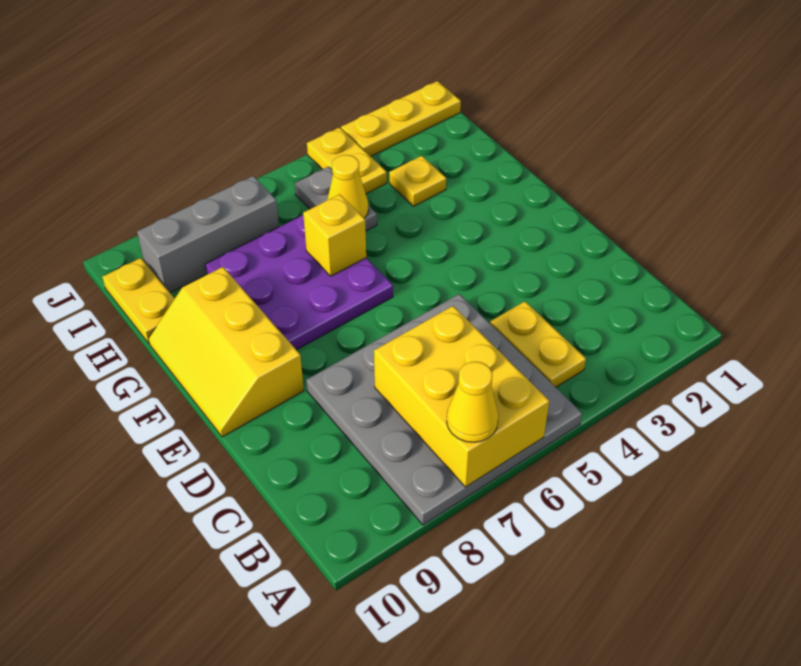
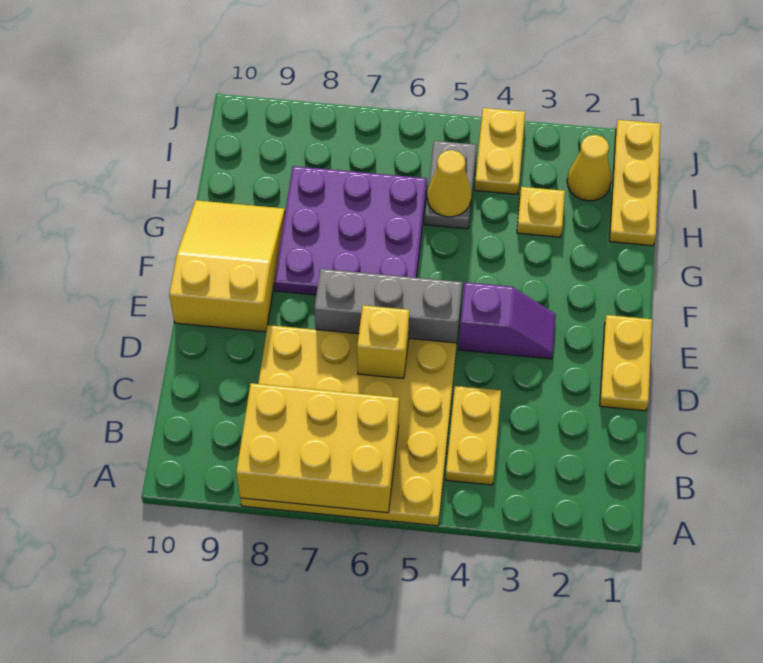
grey 4x4 plate [306,294,582,525] -> yellow 4x4 plate [240,325,457,526]
yellow 2x3 brick [374,306,549,487] -> yellow 2x3 brick turned to [236,383,399,513]
yellow 1x1 cone [447,362,498,442] -> yellow 1x1 cone moved to [567,135,611,201]
none -> purple 1x2 slope [459,282,556,359]
yellow 2x3 slope [148,267,304,437] -> yellow 2x3 slope turned to [169,200,285,332]
yellow 1x1 brick [303,194,366,276] -> yellow 1x1 brick moved to [357,305,409,379]
yellow 1x2 plate [102,258,175,343] -> yellow 1x2 plate moved to [600,315,652,411]
grey 1x3 brick [137,176,279,293] -> grey 1x3 brick moved to [314,269,462,343]
yellow 1x3 plate [341,81,461,157] -> yellow 1x3 plate turned to [609,120,661,246]

